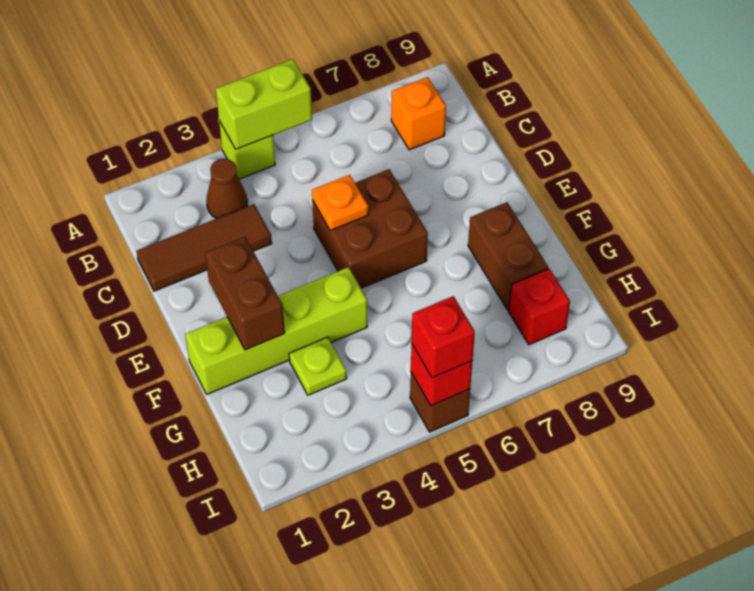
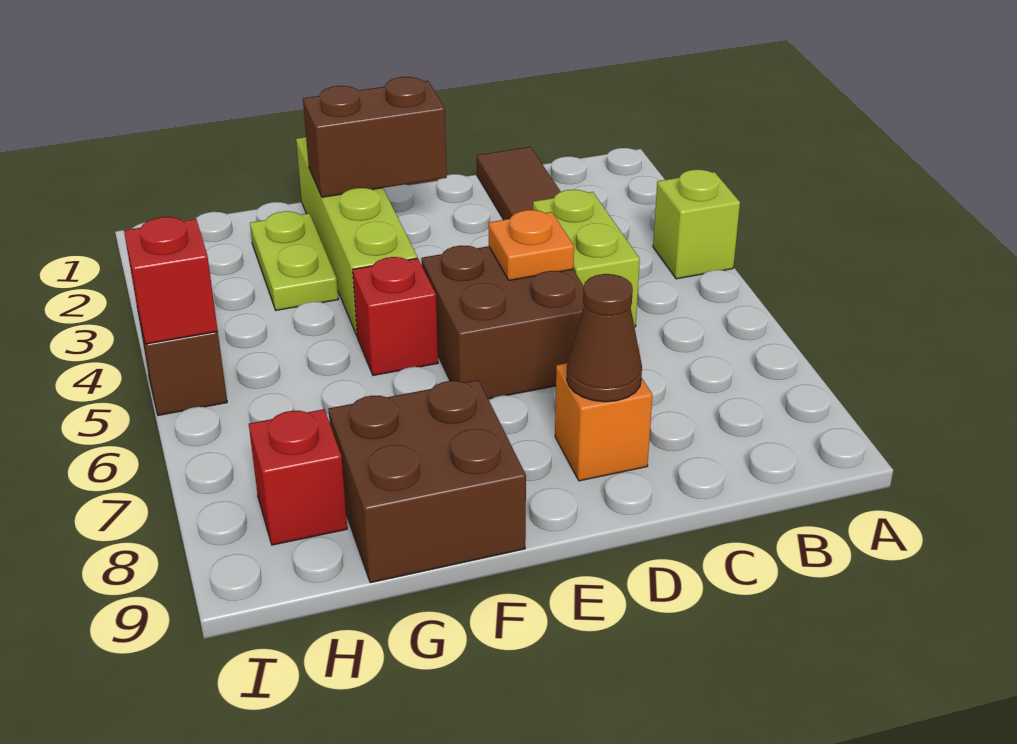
lime 1x2 brick [216,59,312,149] -> lime 1x2 brick moved to [533,190,640,327]
brown 1x1 cone [206,159,247,219] -> brown 1x1 cone moved to [567,274,642,402]
orange 1x1 brick [391,77,446,150] -> orange 1x1 brick moved to [555,363,653,481]
brown 1x2 brick [468,202,548,310] -> brown 2x2 brick [328,380,526,583]
lime 1x1 plate [289,337,347,395] -> lime 1x2 plate [250,211,338,310]
red 1x1 brick [412,296,475,378] -> red 1x1 brick moved to [353,257,438,376]

